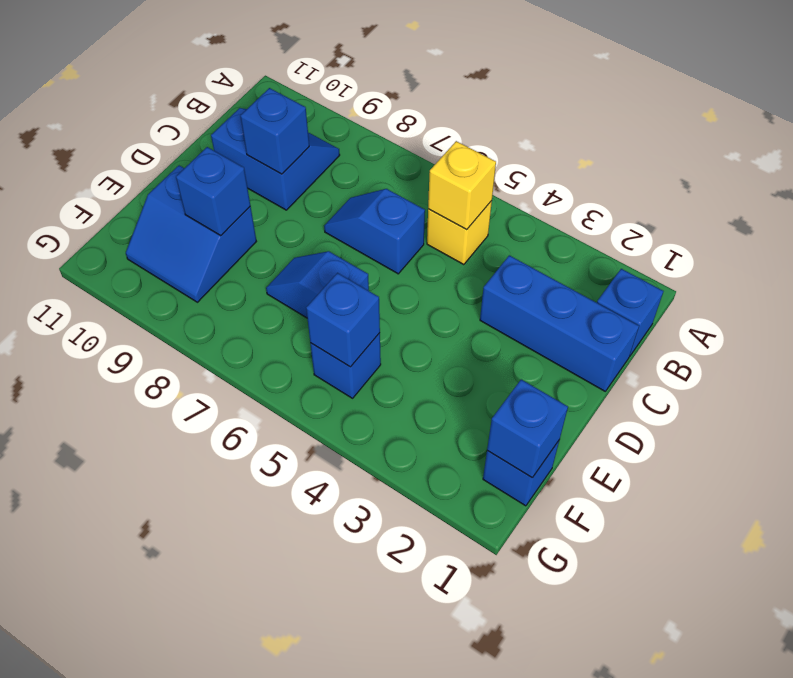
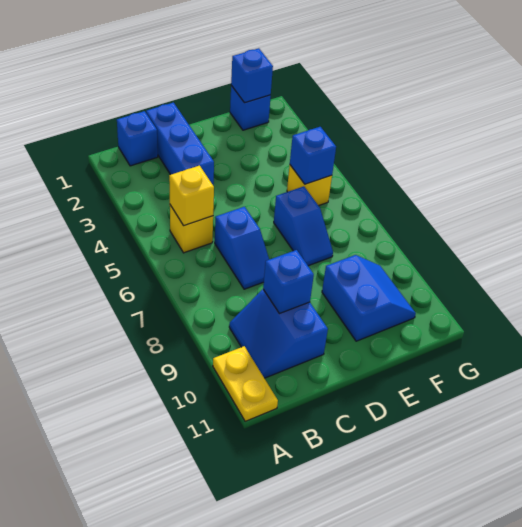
none -> yellow 1x2 plate [213,346,278,421]
blue 1x1 brick [176,147,250,236] -> none
blue 1x1 brick [310,333,381,398] -> yellow 1x1 brick [287,165,332,206]

